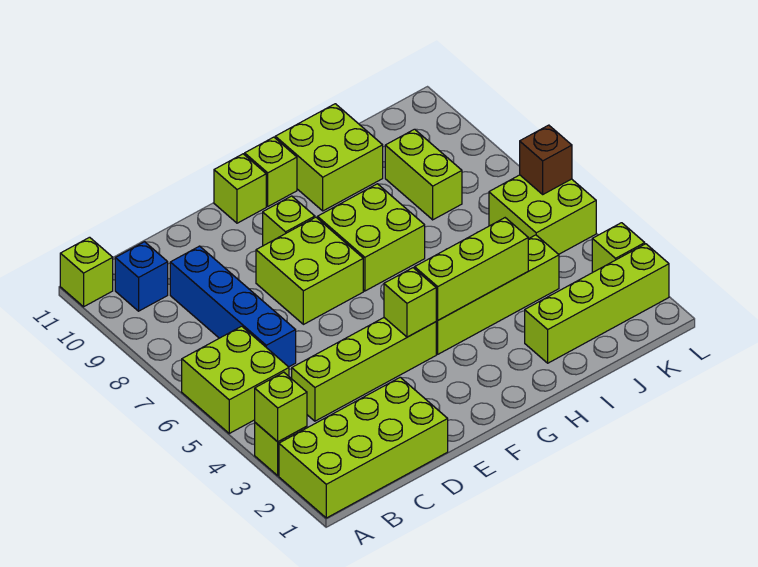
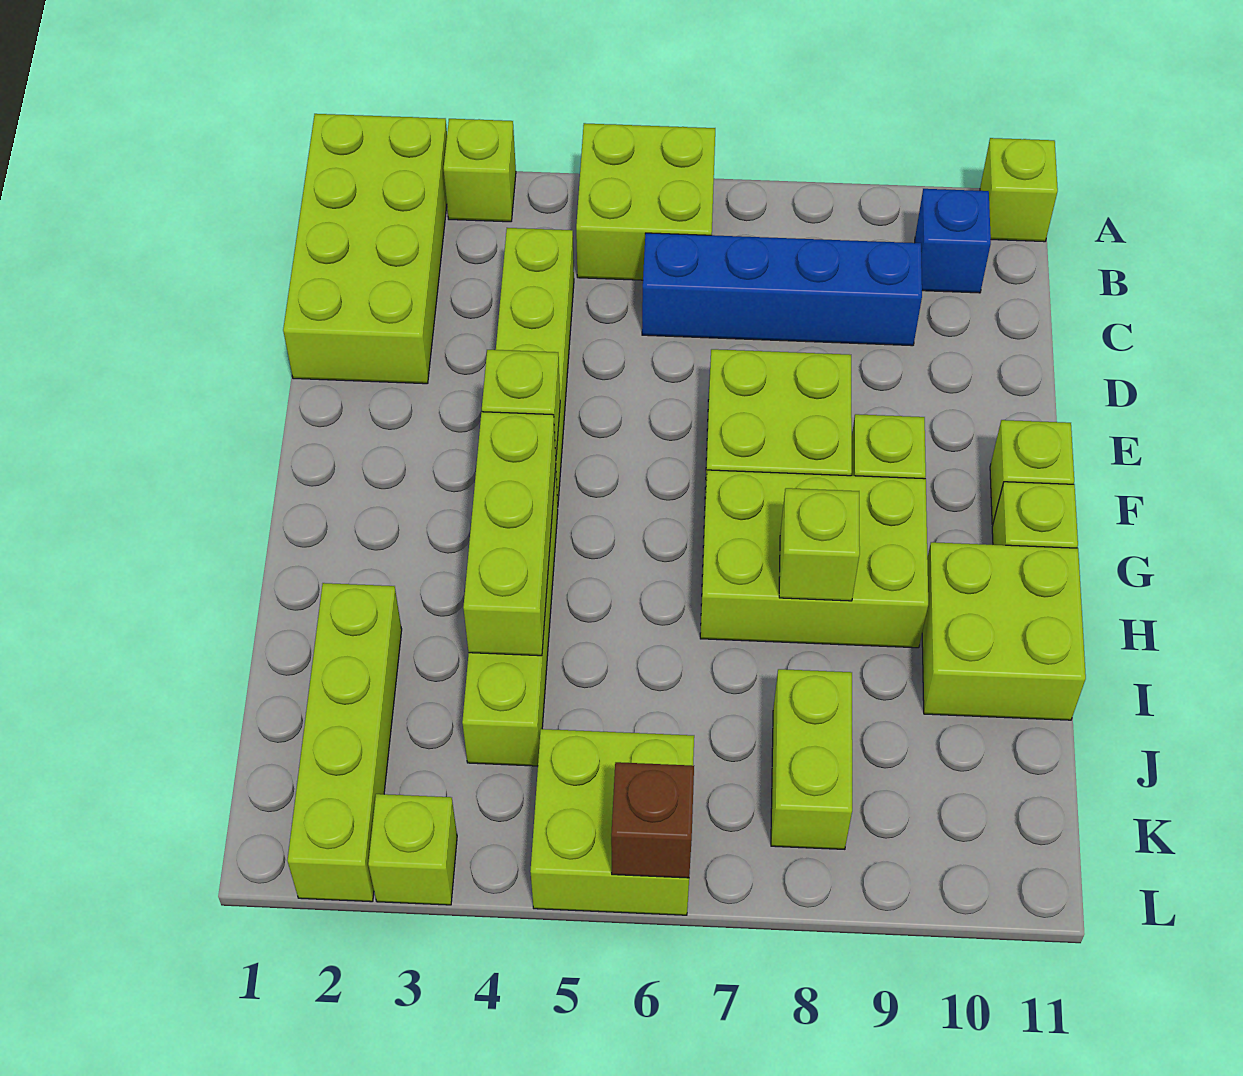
lime 1x1 brick [255,372,307,442] -> lime 1x1 brick moved to [779,488,860,601]
lime 2x2 brick [317,184,425,291] -> lime 2x3 brick [700,470,928,648]
lime 1x2 brick [385,129,462,220] -> lime 1x2 brick turned to [771,669,852,849]

